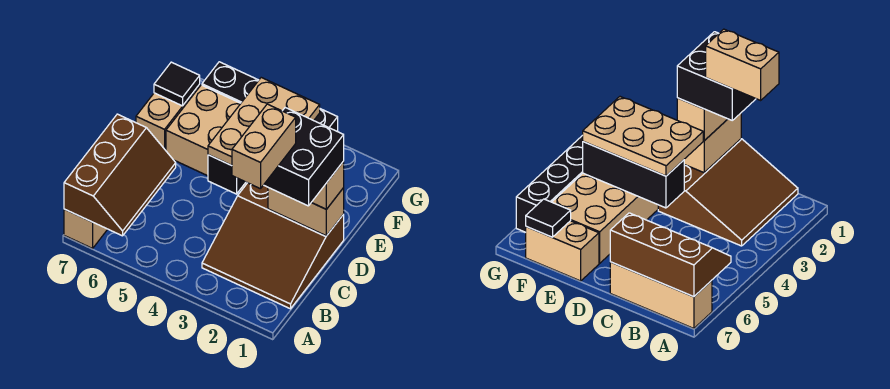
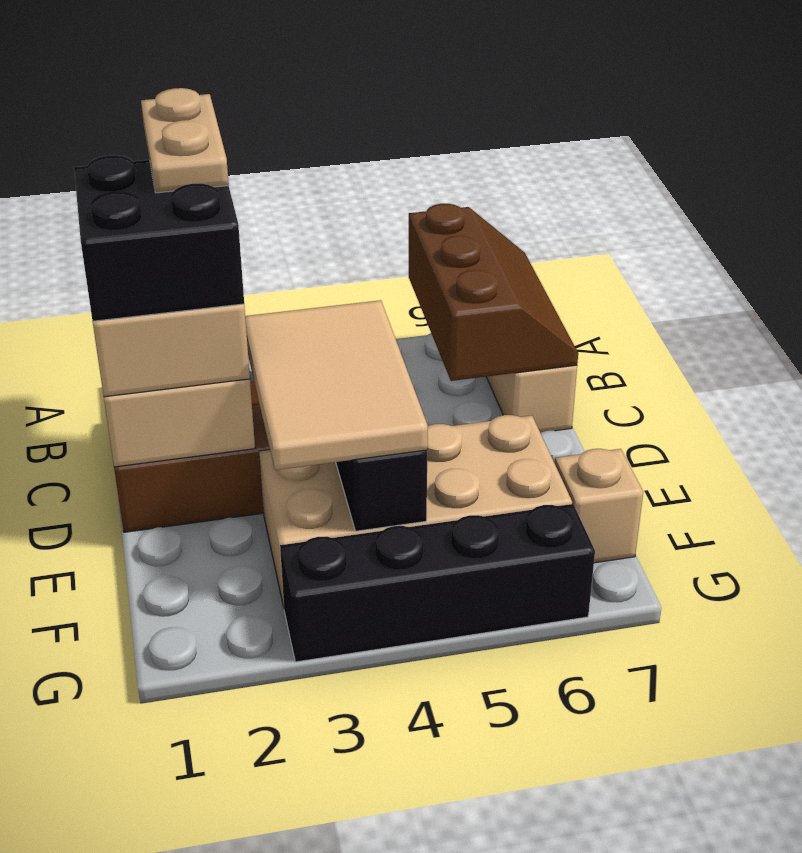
brown 2x3 slope [64,114,176,236] -> brown 2x3 slope turned to [409,204,578,381]
tan 1x2 brick [232,104,296,189] -> tan 1x2 plate [141,88,229,193]
tan 2x3 plate [208,78,320,165] -> tan 2x3 tile [245,300,428,470]
tan 1x2 brick [136,85,200,150] -> tan 1x1 brick [555,449,643,563]
black 1x1 tile [154,62,200,106] -> none

